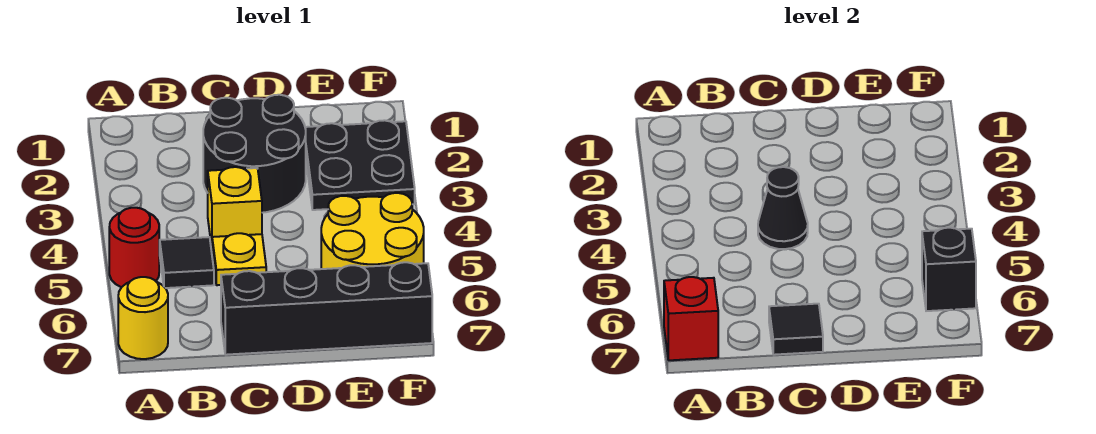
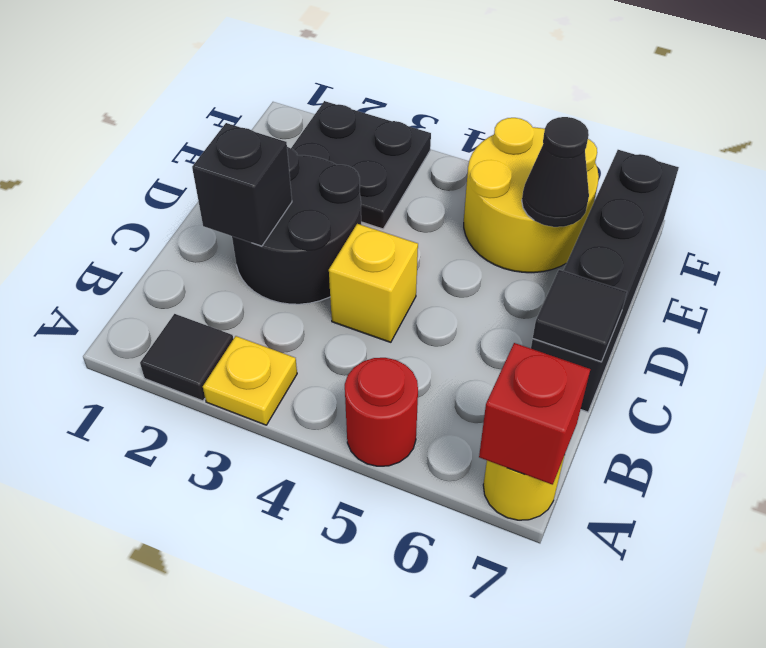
black 1x1 tile [160,237,214,288] -> black 1x1 tile moved to [140,314,233,401]
black 1x1 cone [758,167,808,249] -> black 1x1 cone moved to [522,117,589,227]
yellow 1x1 plate [212,233,266,285] -> yellow 1x1 plate moved to [203,336,297,425]
black 1x1 brick [922,228,976,311] -> black 1x1 brick moved to [192,123,292,246]

